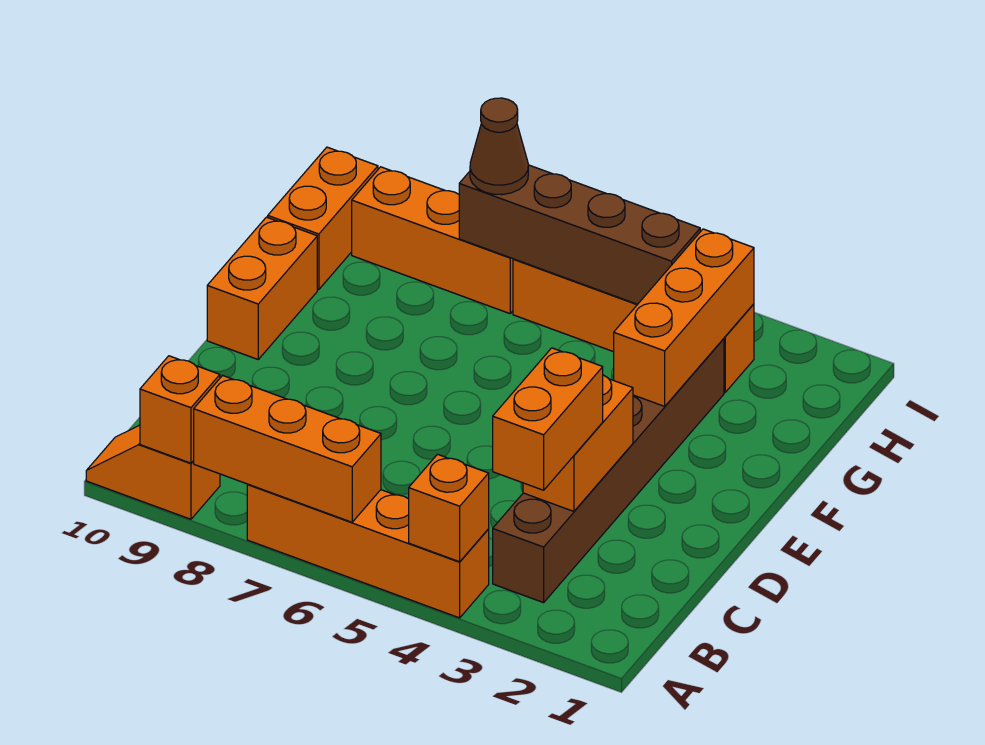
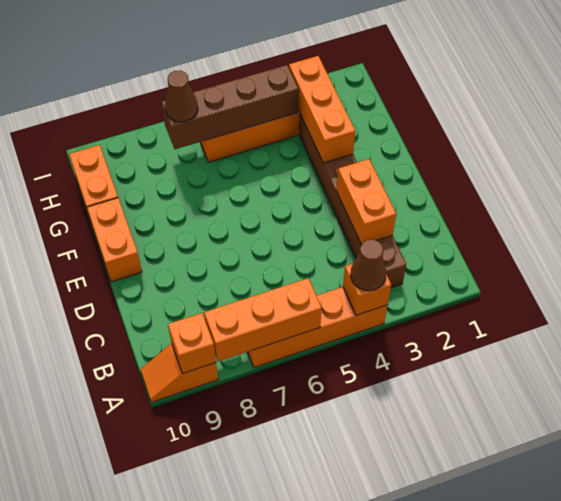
none -> brown 1x1 cone [350,239,386,291]
orange 1x2 brick [493,348,603,490] -> none
orange 1x3 brick [352,167,513,314] -> none

